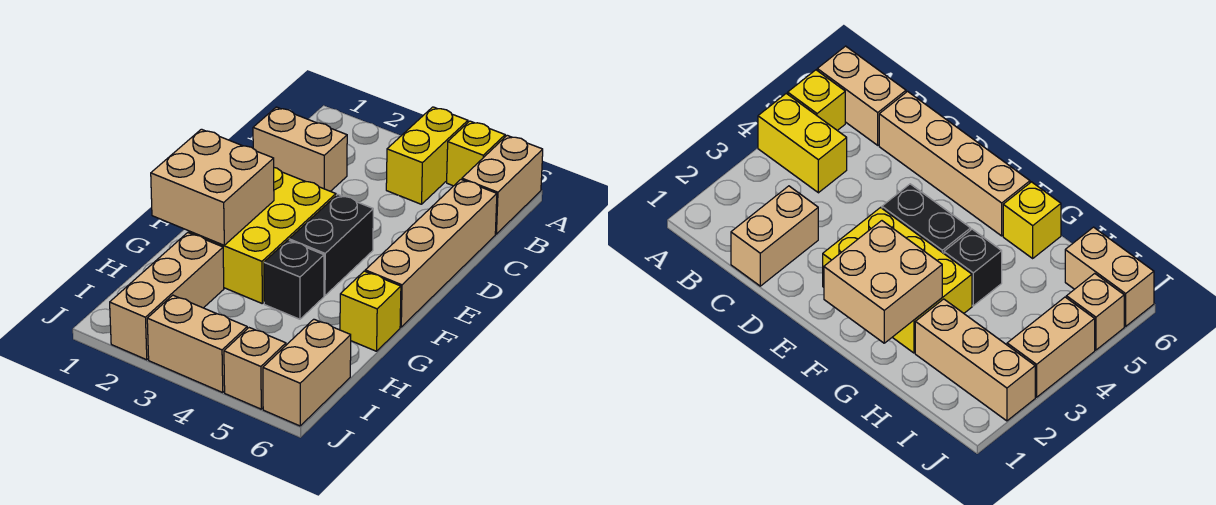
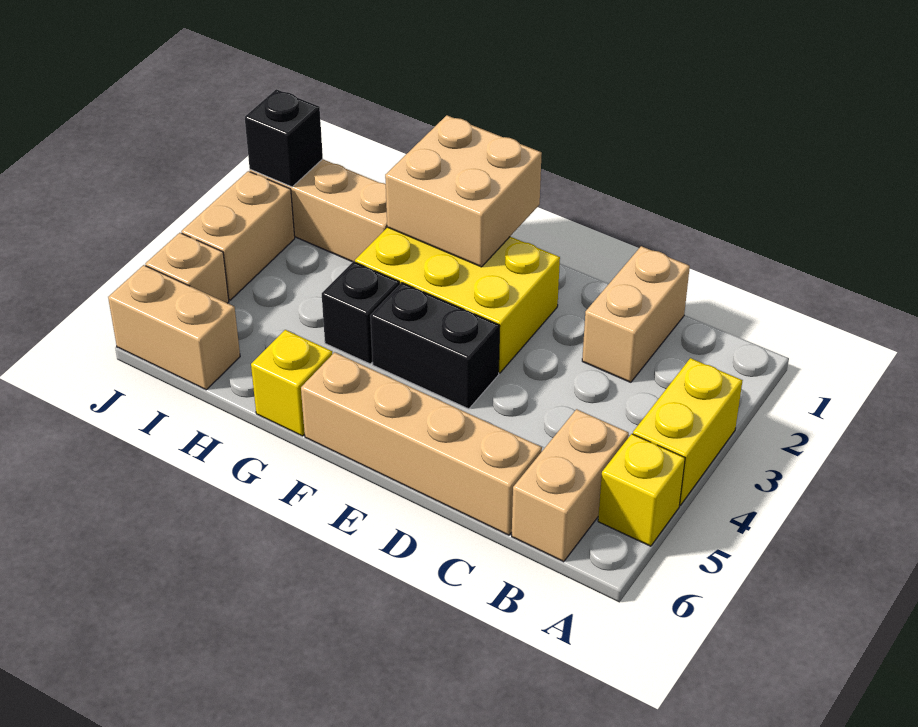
yellow 1x2 brick [386,107,468,204] -> yellow 1x2 brick turned to [633,358,743,505]
tan 1x2 brick [462,135,543,234] -> tan 1x2 brick turned to [512,409,629,562]
none -> black 1x1 brick [245,89,323,187]

